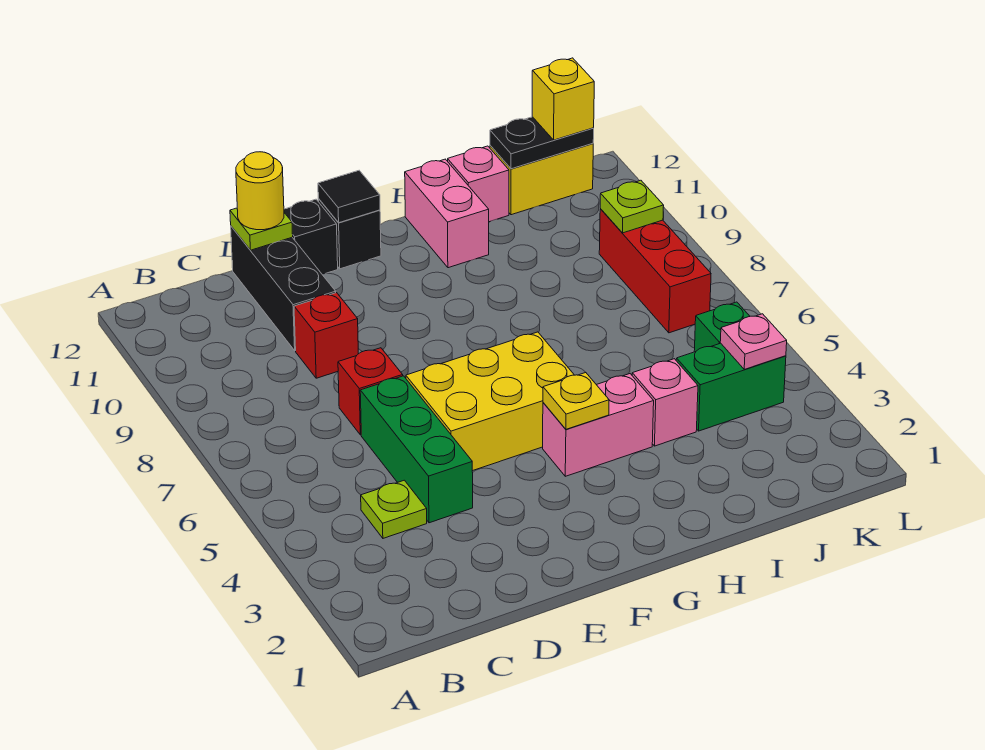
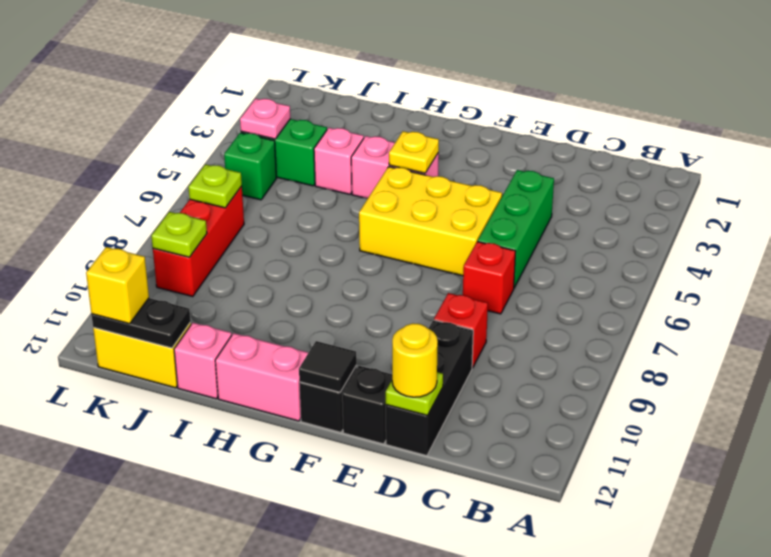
lime 1x1 plate [361,480,427,538] -> lime 1x1 plate moved to [188,164,242,208]
pink 1x2 brick [405,159,489,268] -> pink 1x2 brick turned to [215,333,308,421]

